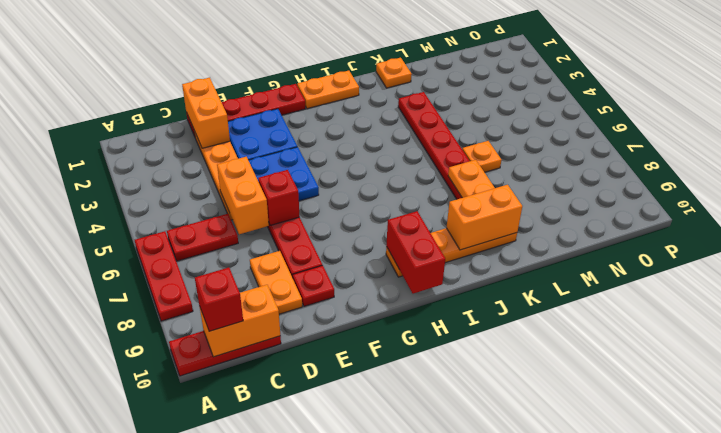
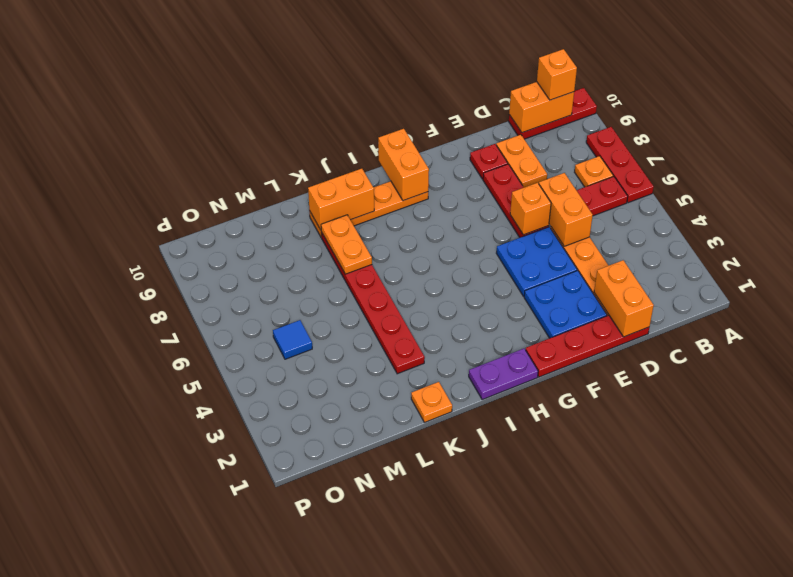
red 1x1 brick [195,268,243,331] -> orange 1x1 brick [537,49,577,100]
red 1x1 brick [258,170,300,225] -> orange 1x1 brick [510,183,551,235]
orange 1x2 plate [297,71,359,109] -> purple 1x2 plate [469,349,538,400]
red 1x2 brick [386,211,445,294] -> orange 1x2 brick [378,129,429,201]
orange 1x1 plate [462,141,501,172] -> orange 1x1 plate moved to [575,156,613,187]
none -> blue 1x1 tile [273,320,312,359]

